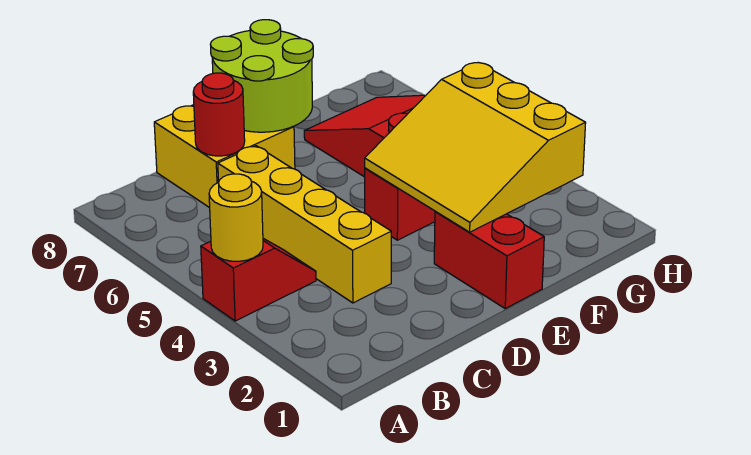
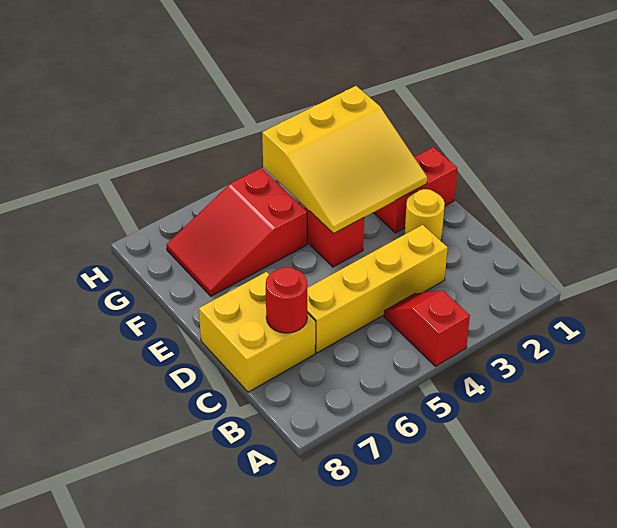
yellow 1x1 round brick [209,174,263,261] -> yellow 1x1 round brick moved to [405,189,445,241]
lime 2x2 round brick [210,20,313,132] -> none

